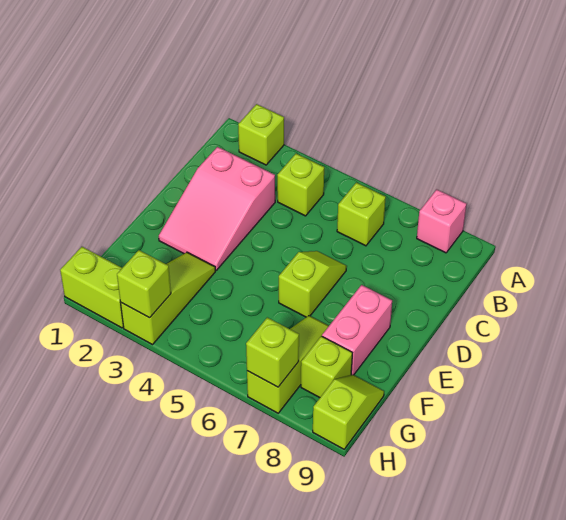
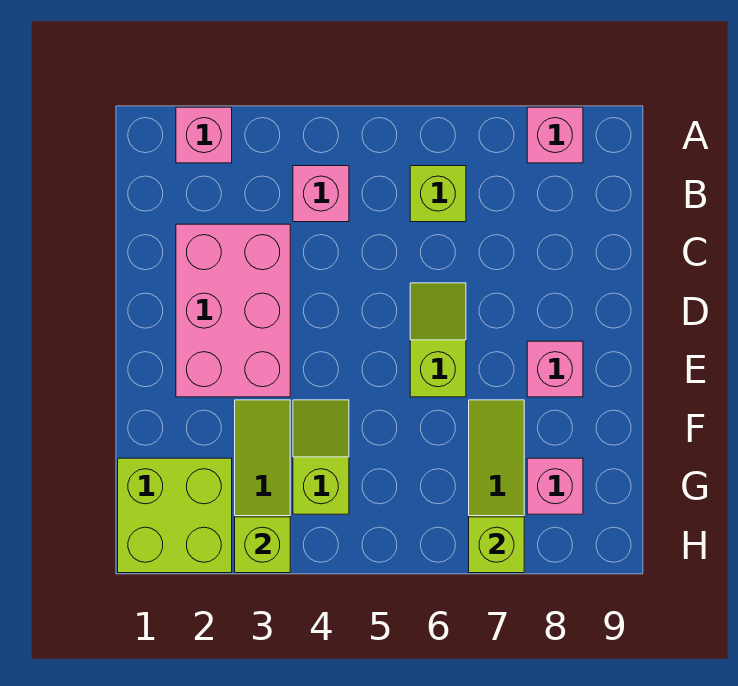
lime 1x1 brick [238,104,284,165] -> pink 1x1 brick [176,107,232,163]
lime 1x1 brick [277,154,324,216] -> pink 1x1 brick [293,166,349,222]
pink 2x3 slope [159,147,275,270] -> pink 2x3 brick [176,224,290,397]
pink 1x2 brick [322,285,392,375] -> pink 1x1 brick [527,341,583,397]
lime 1x1 brick [301,336,352,398] -> pink 1x1 brick [527,458,583,514]
lime 1x2 slope [313,375,384,449] -> lime 1x2 slope moved to [293,400,349,514]
lime 1x2 brick [60,247,124,328] -> lime 2x2 brick [118,458,232,573]

